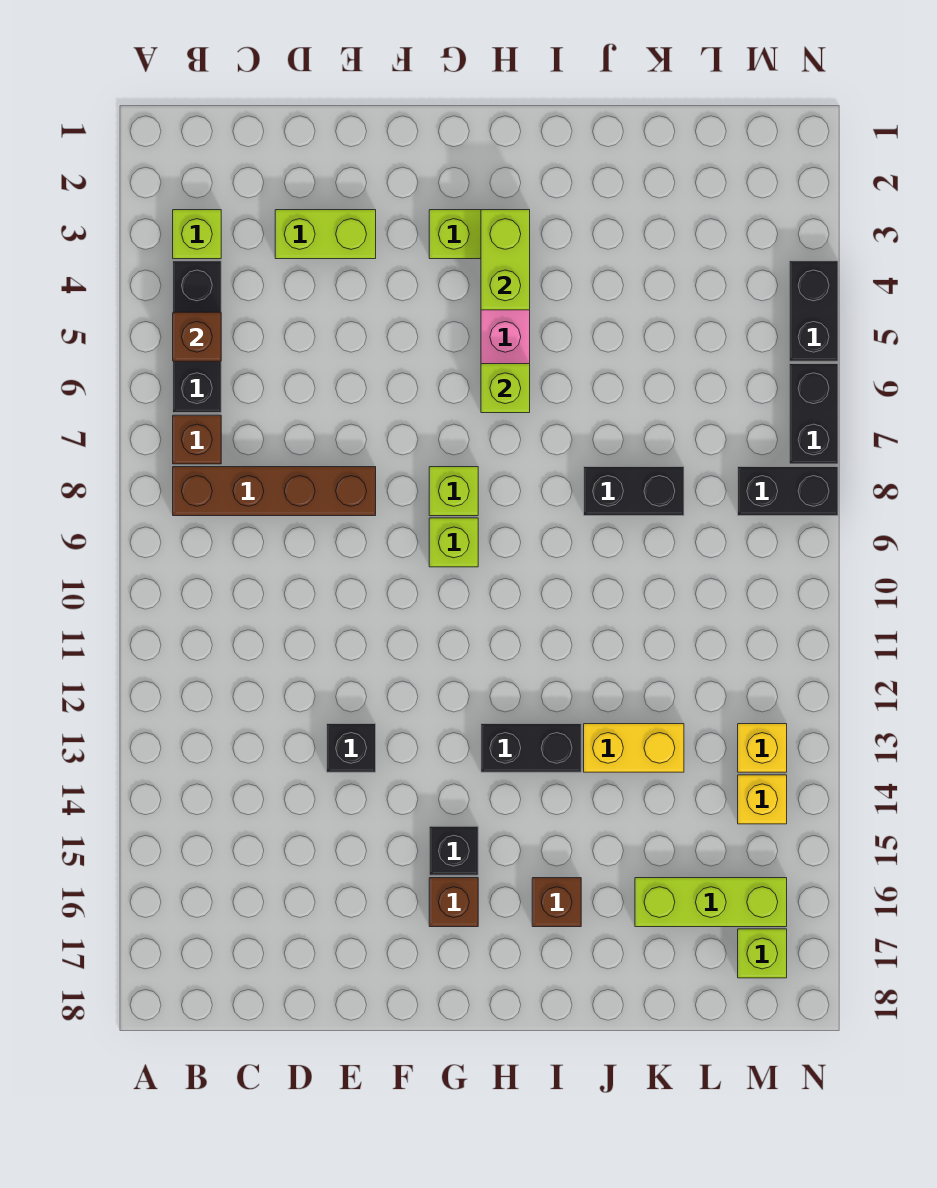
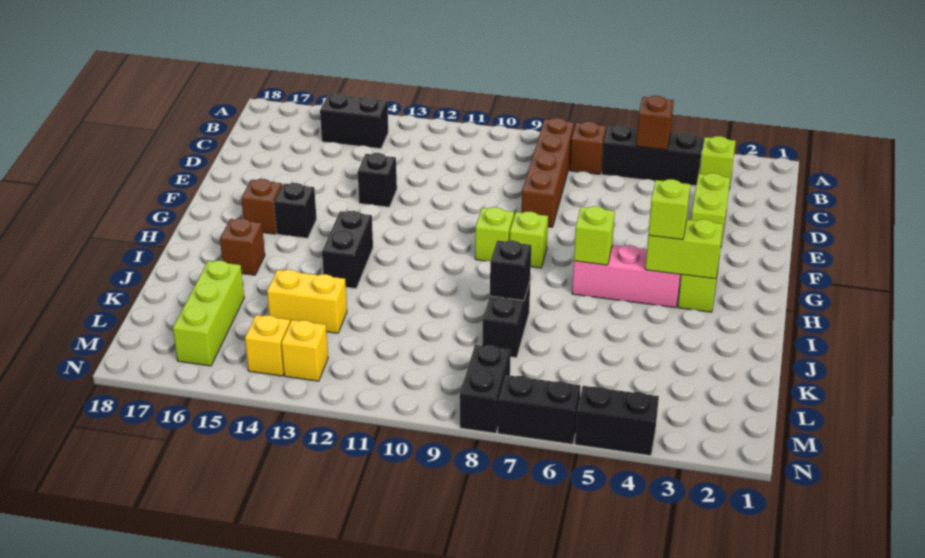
none -> black 1x2 brick [320,93,388,149]
none -> black 1x1 brick [490,240,531,300]
yellow 1x2 brick [584,724,684,772] -> yellow 1x2 brick turned to [267,270,347,333]
lime 1x1 brick [738,929,787,978] -> lime 1x1 brick moved to [648,179,690,240]

